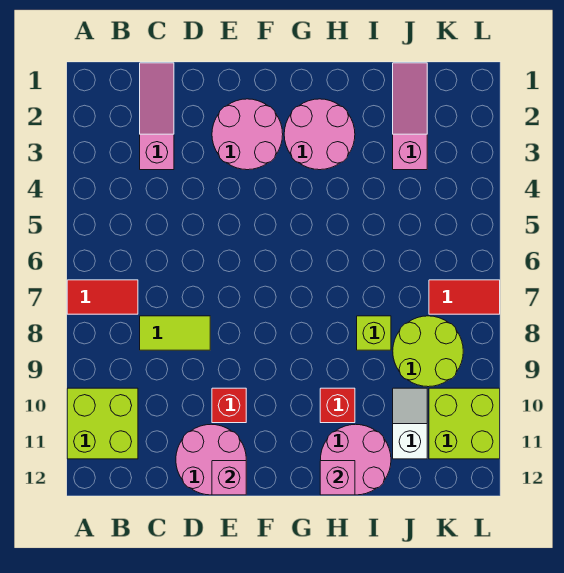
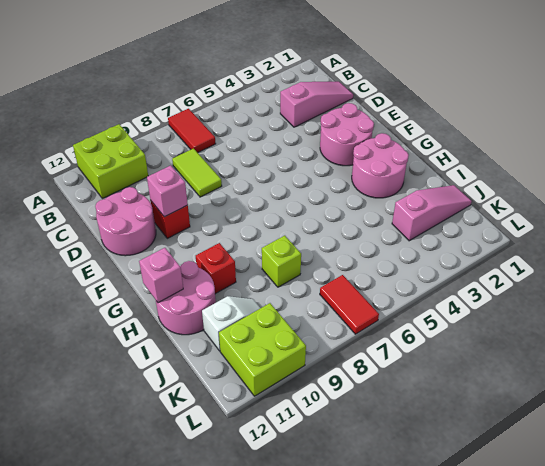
pink 1x1 brick [212,461,246,495] -> pink 1x1 brick moved to [147,165,188,217]
lime 2x2 round brick [393,316,463,387] -> none

